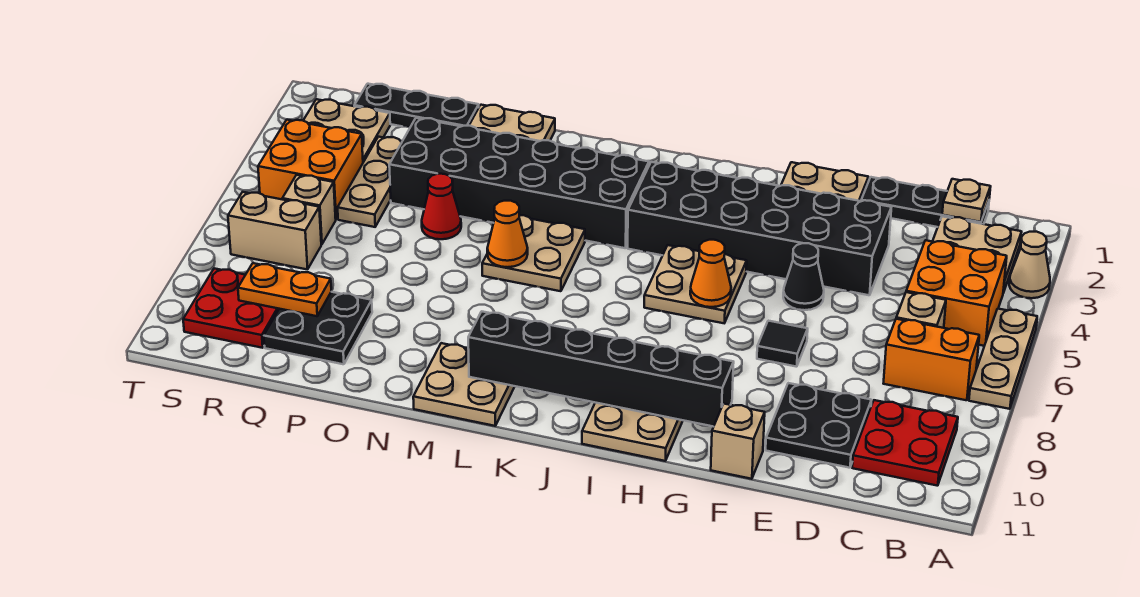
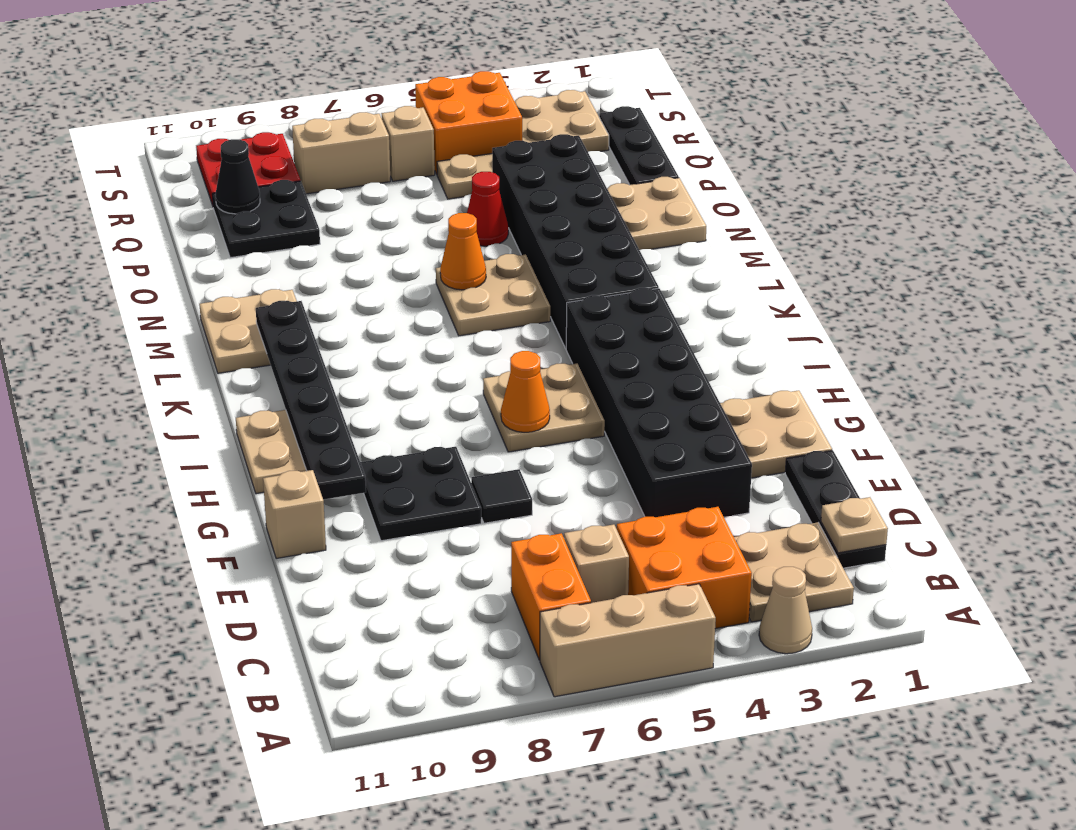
tan 1x3 plate [969,309,1037,409] -> tan 1x3 brick [540,584,716,697]
red 2x2 plate [852,400,958,486] -> none
black 2x2 plate [766,383,871,468] -> black 2x2 plate moved to [360,447,481,541]
black 1x1 cone [783,243,824,310] -> black 1x1 cone moved to [216,139,260,214]
black 1x6 brick [468,311,734,427] -> black 1x6 plate [256,301,366,500]
orange 1x2 plate [238,263,331,316] -> none
tan 1x2 brick [228,192,321,270] -> tan 1x2 brick turned to [292,112,390,194]

